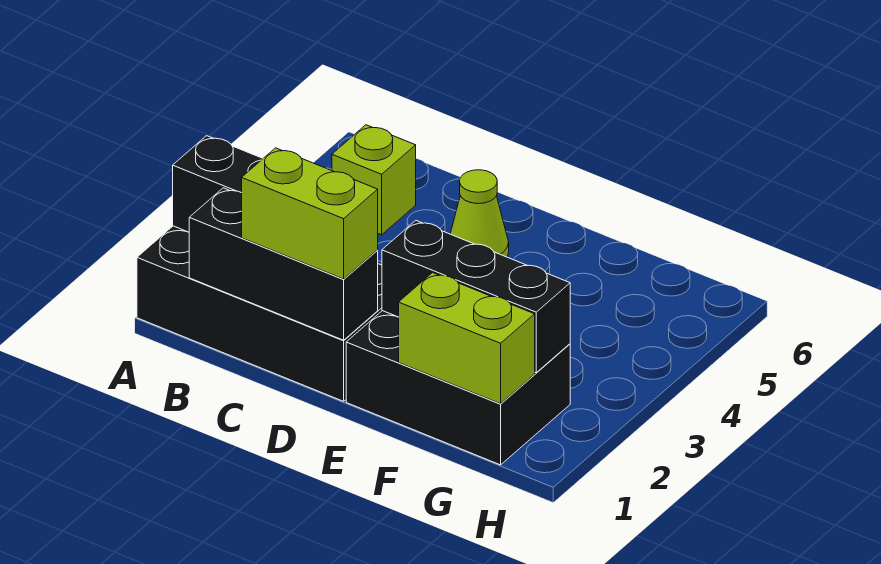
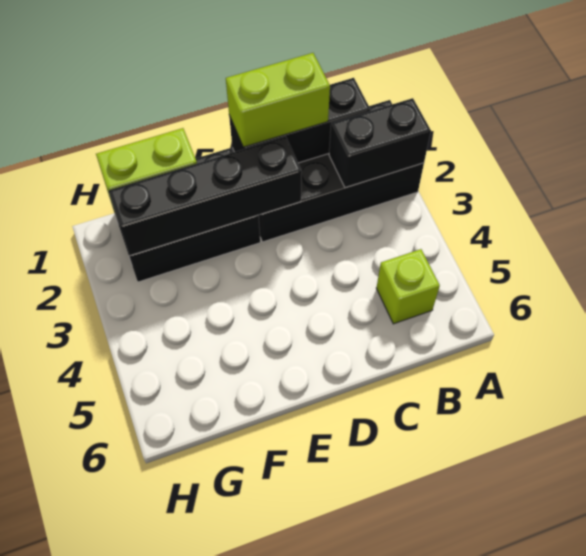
lime 1x1 cone [450,170,509,257] -> none
black 1x3 brick [382,221,570,373] -> black 1x4 brick [108,137,302,256]

